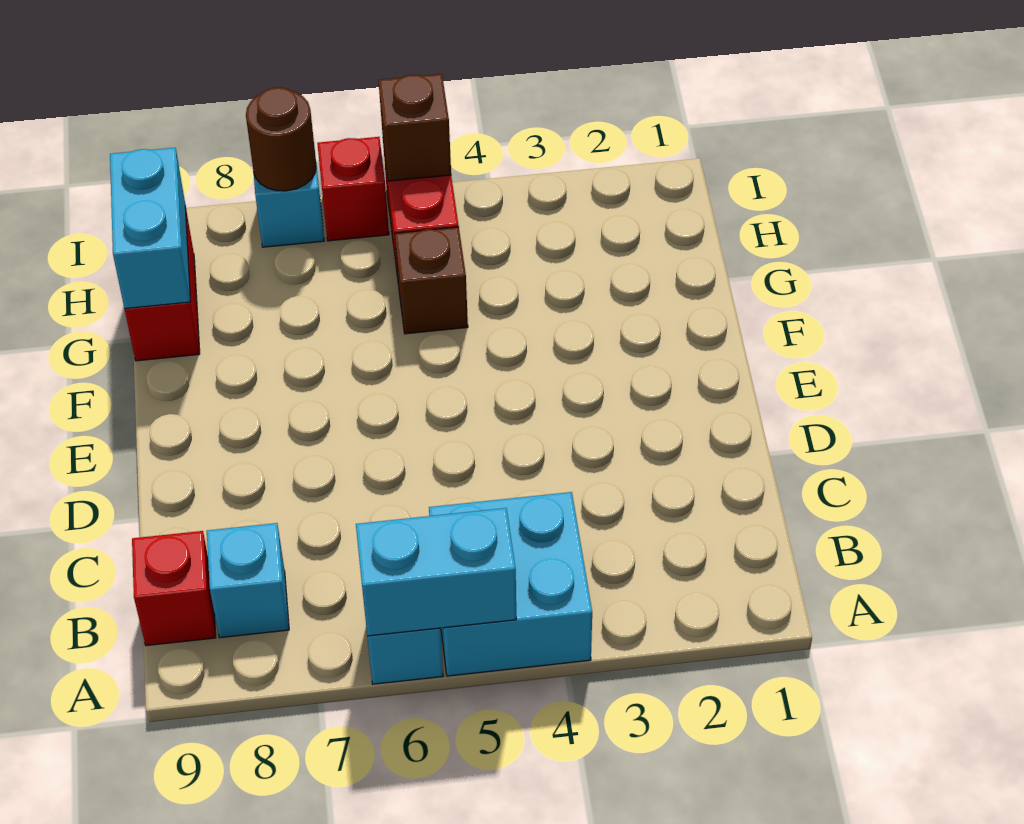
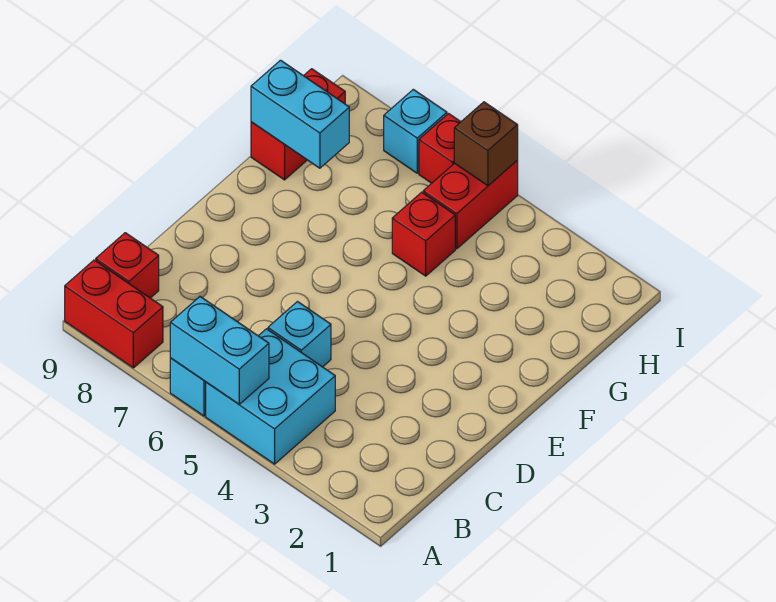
none -> red 1x2 brick [65,260,163,368]
cyan 1x1 brick [207,523,289,638] -> cyan 1x1 brick moved to [268,302,331,367]
brown 1x1 brick [395,227,468,334] -> red 1x1 brick [392,192,455,276]
cyan 1x2 brick [110,148,190,309] -> cyan 1x2 brick turned to [251,60,349,168]
brown 1x1 round brick [246,87,316,191] -> none

